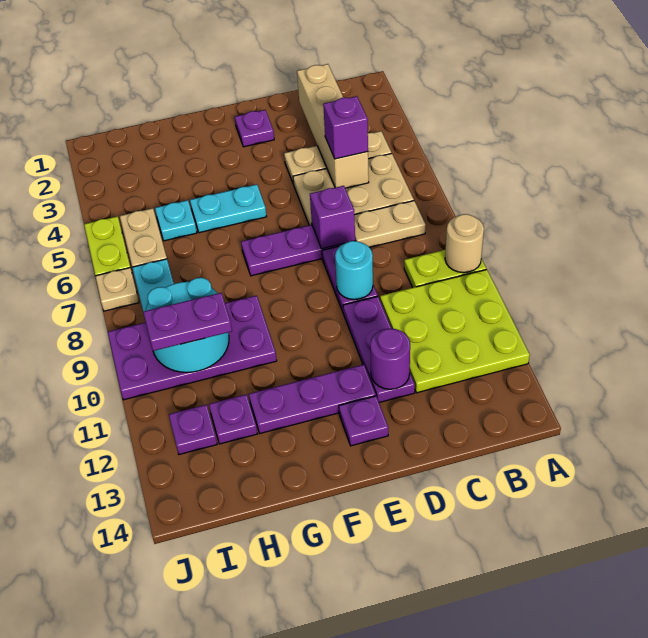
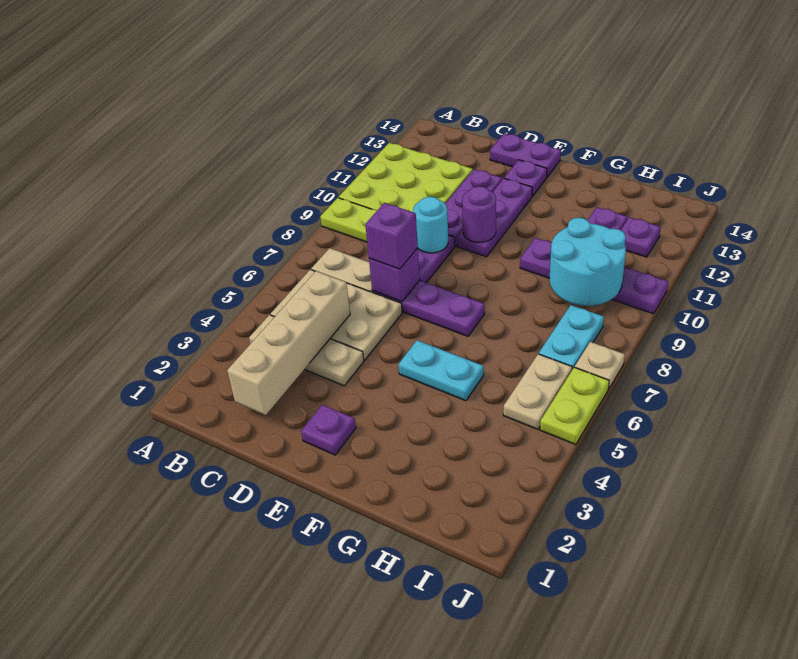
tan 1x1 round brick [445,214,484,273] -> none
purple 1x1 brick [323,96,368,159] -> purple 1x1 brick moved to [365,203,418,269]
purple 1x1 round brick [370,328,410,389] -> purple 1x1 round brick moved to [462,186,496,242]
purple 1x3 plate [249,365,376,433] -> purple 1x3 plate turned to [457,178,532,257]
purple 2x4 plate [108,296,277,400] -> purple 1x4 plate [520,238,668,314]
cyan 1x1 plate [155,200,197,241] -> none
purple 1x2 plate [143,293,232,351] -> purple 1x2 plate moved to [490,133,561,177]

